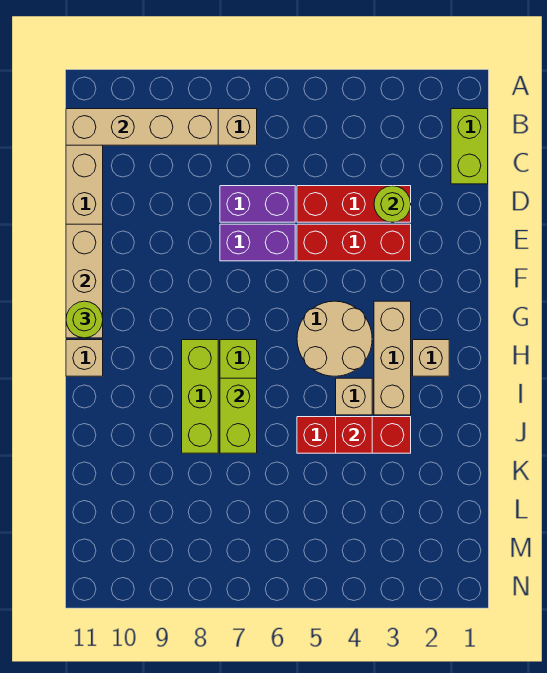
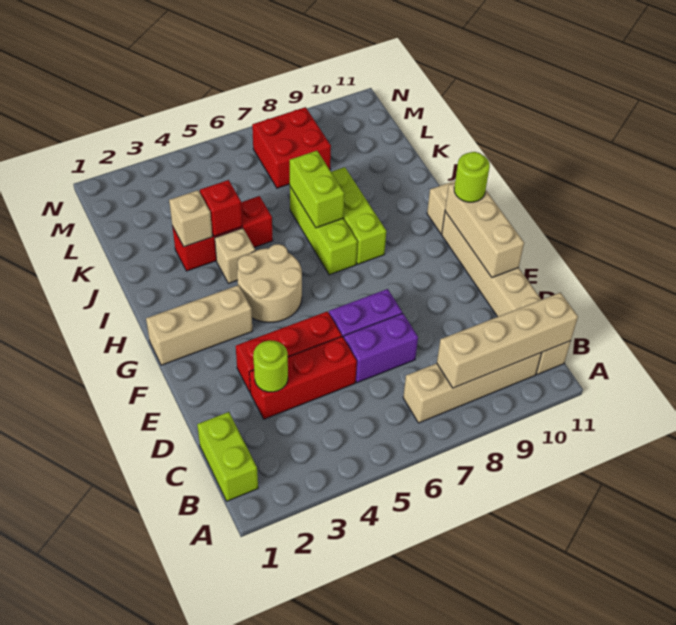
tan 1x3 brick [374,301,411,415] -> tan 1x3 brick turned to [146,285,253,365]
tan 1x1 brick [413,340,449,376] -> tan 1x1 brick moved to [169,190,212,247]
none -> red 2x2 brick [252,107,331,188]

